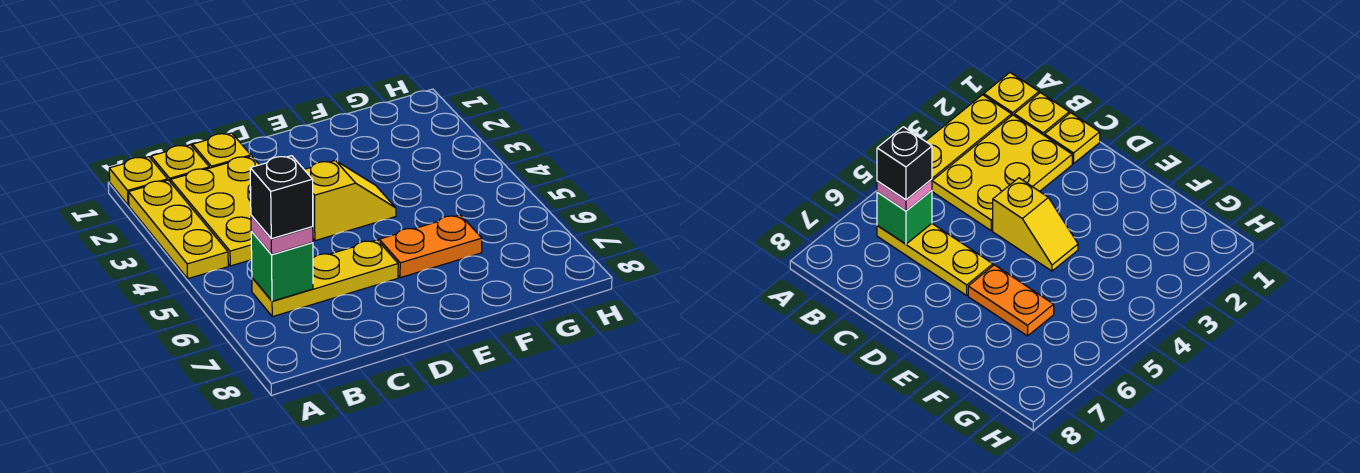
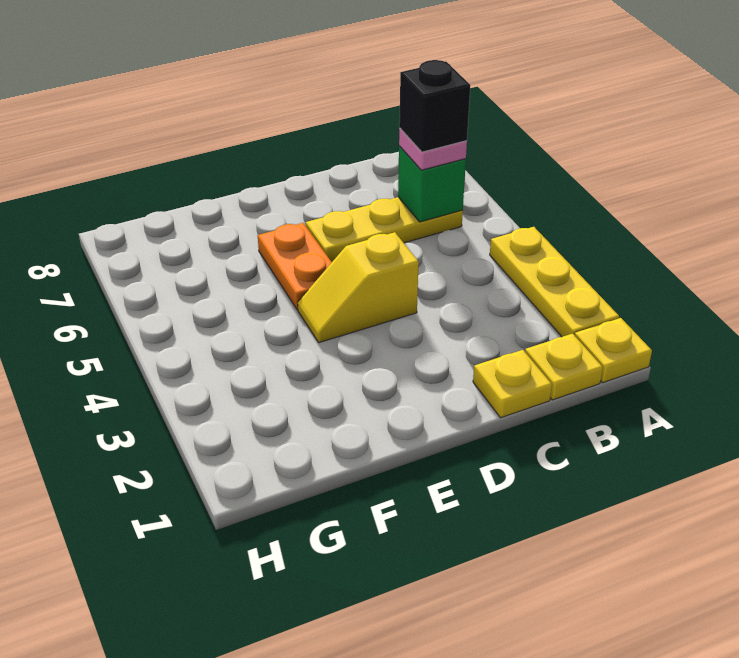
yellow 2x3 plate [171,156,259,266] -> none
orange 1x2 plate [379,215,482,278] -> orange 1x2 plate turned to [258,223,332,310]

